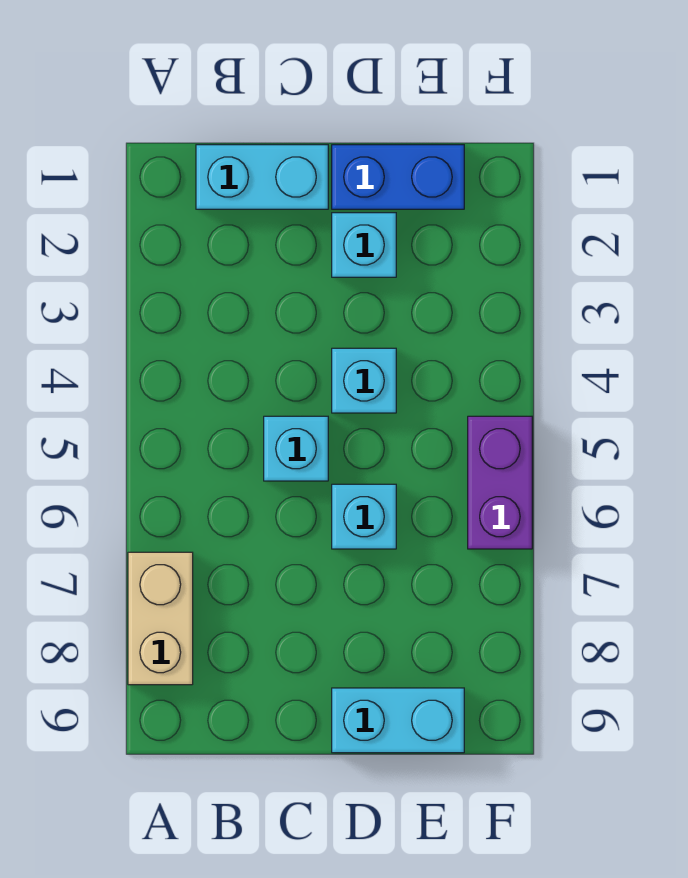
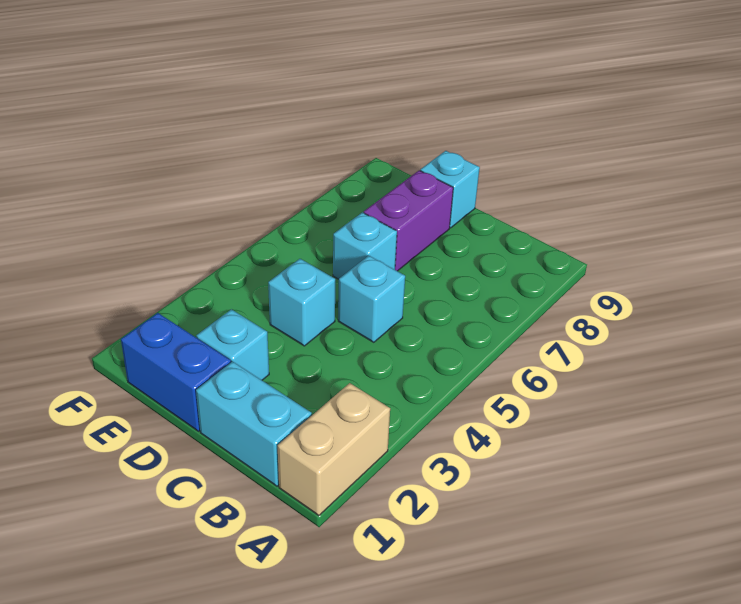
tan 1x2 brick [128,552,193,685] -> tan 1x2 brick moved to [278,383,390,515]
cyan 1x2 brick [332,688,464,753] -> cyan 1x1 brick [420,151,480,228]
purple 1x2 brick [468,416,532,549] -> purple 1x2 brick moved to [364,170,453,271]

